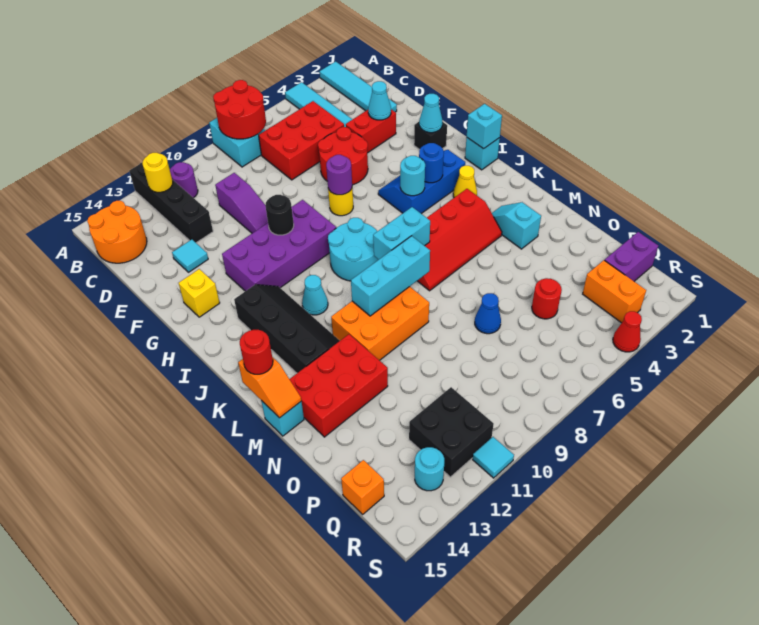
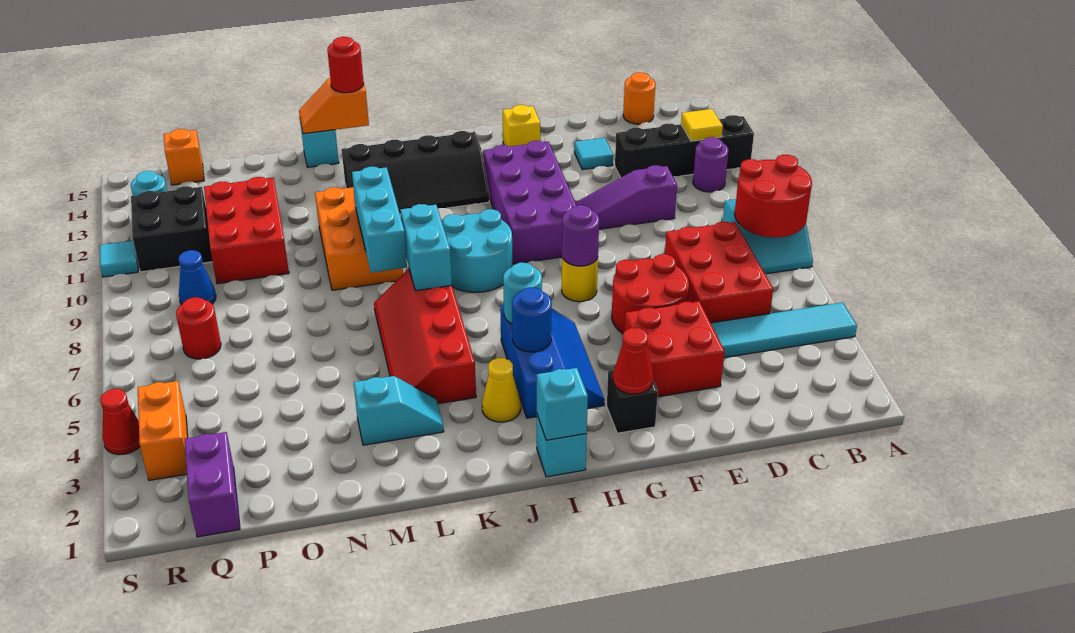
cyan 1x4 tile [320,61,397,112] -> none
yellow 1x1 round brick [142,153,173,192] -> yellow 1x1 tile [681,109,723,141]
orange 2x2 round brick [87,201,147,263] -> orange 1x1 round brick [623,73,655,124]
red 1x2 brick [346,110,396,153] -> red 2x2 brick [624,301,725,397]
cyan 1x1 cone [368,81,391,120] -> none
cyan 1x1 cone [419,94,443,133] -> red 1x1 cone [613,328,653,394]
black 1x1 round brick [265,195,294,235] -> none
cyan 1x1 cone [302,275,328,315] -> none
red 2x3 brick [290,334,388,437] -> red 2x3 brick moved to [204,177,289,284]
blue 1x1 cone [475,293,501,334] -> blue 1x1 cone moved to [178,250,216,305]
red 1x1 round brick [532,278,562,319] -> red 1x1 round brick moved to [176,297,221,359]
orange 1x2 brick [583,260,646,323] -> orange 1x2 brick turned to [138,381,188,480]

